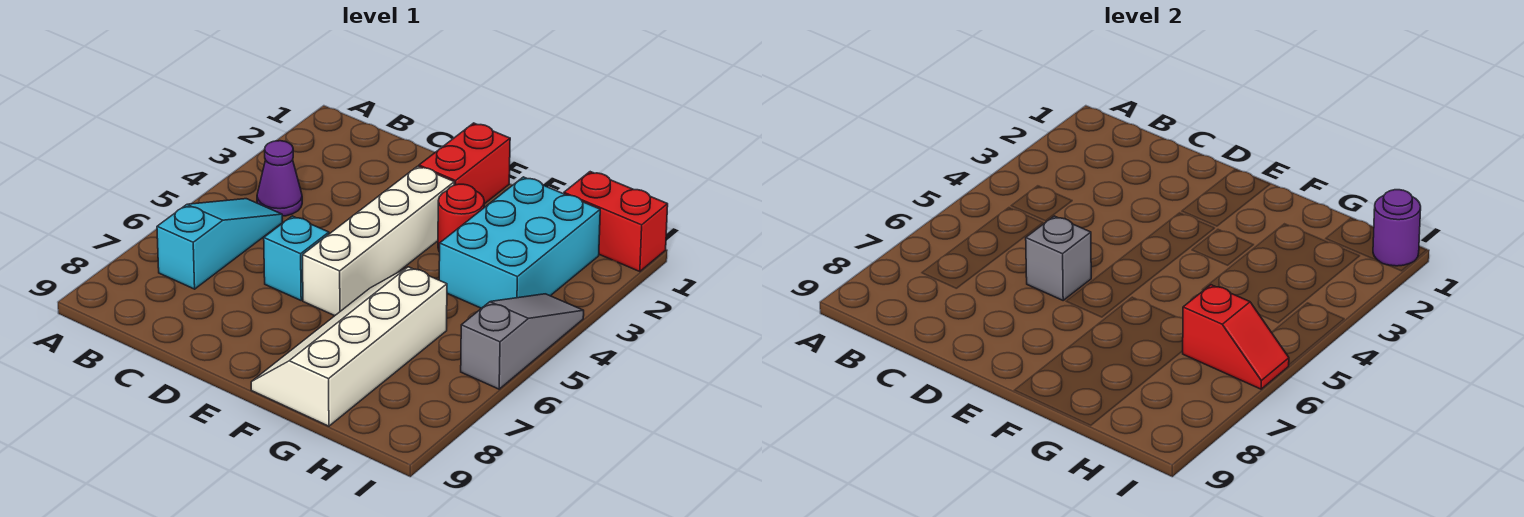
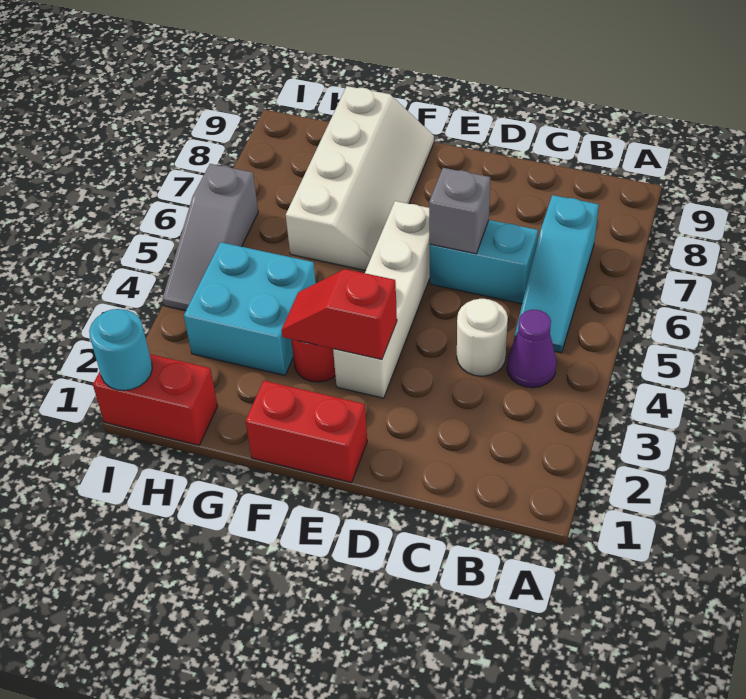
none -> white 1x1 round brick [457,299,508,376]
cyan 1x1 brick [264,216,329,300] -> cyan 1x2 brick [430,220,538,304]
red 1x2 brick [419,123,510,204] -> red 1x2 brick turned to [245,381,367,483]
cyan 2x3 brick [439,177,600,308] -> cyan 2x2 brick [184,242,316,375]
red 1x2 slope [1183,285,1289,389] -> red 1x2 slope moved to [282,269,397,359]
purple 1x1 round brick [1373,190,1421,266] -> cyan 1x1 round brick [89,309,152,391]

